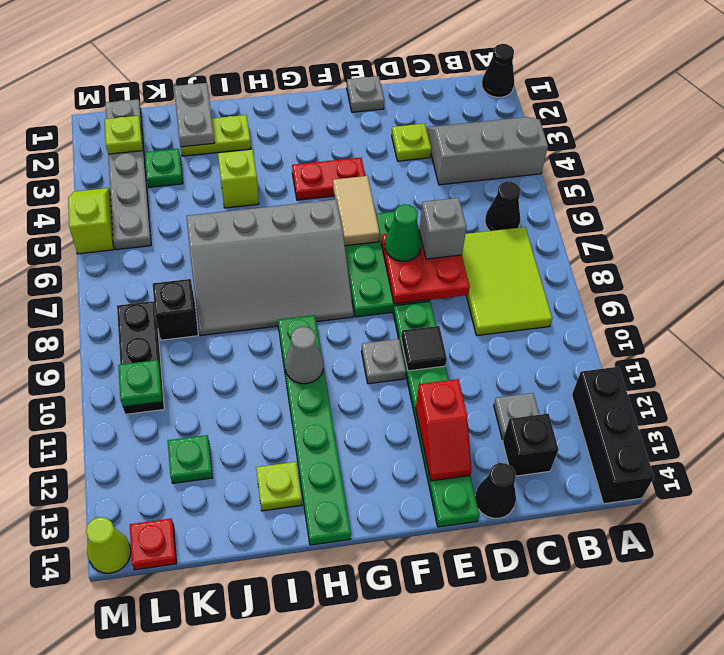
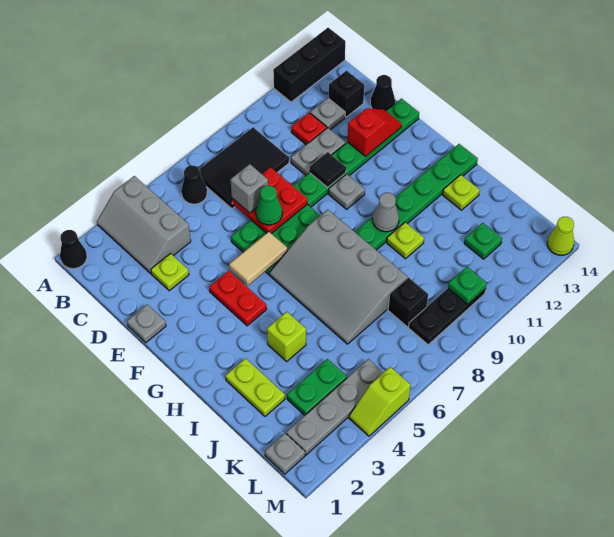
lime 2x3 tile [462,227,552,335] -> black 2x3 tile [200,127,289,209]
grey 3x4 slope [186,199,353,335] -> grey 3x4 slope turned to [269,210,407,344]
grey 1x2 plate [174,83,215,147] -> grey 1x2 plate moved to [291,128,346,175]
green 1x1 plate [145,149,183,187] -> green 1x2 plate [287,359,347,415]
lime 1x1 plate [105,116,143,154] -> lime 1x1 plate moved to [387,222,424,259]
red 1x1 plate [130,519,176,570] -> red 1x1 plate moved to [291,113,327,145]

